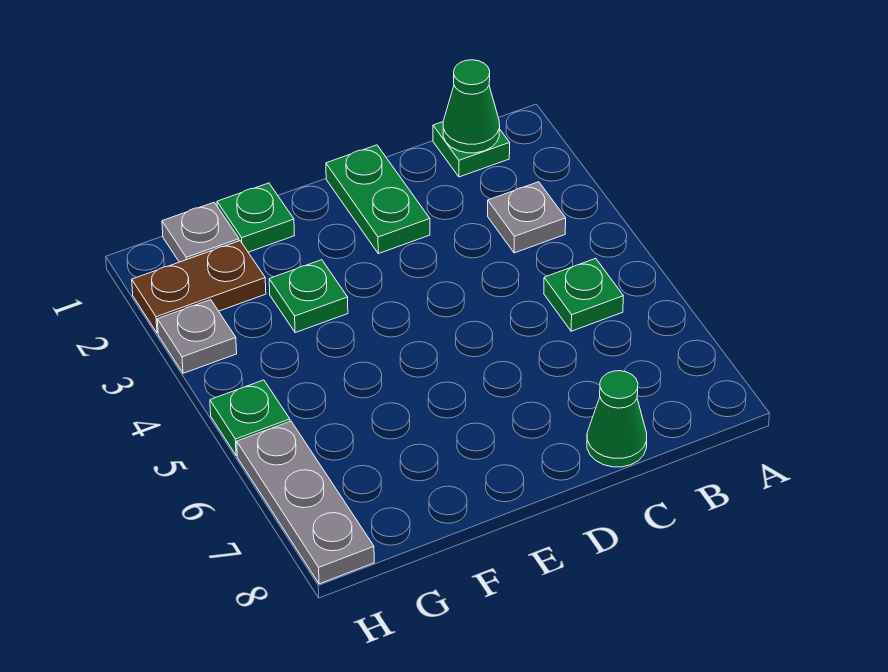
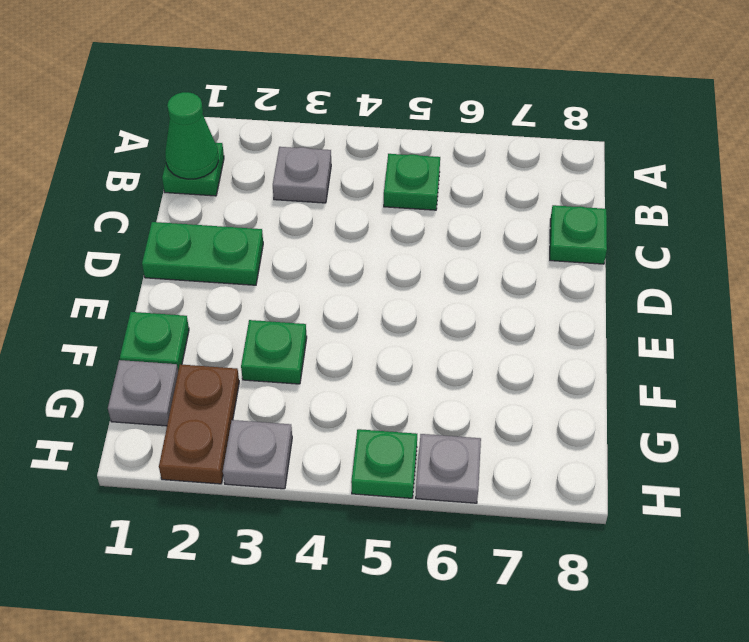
green 1x1 cone [587,371,647,467] -> green 1x1 plate [550,205,607,264]
grey 1x3 plate [237,421,374,584] -> grey 1x1 plate [416,434,481,503]

